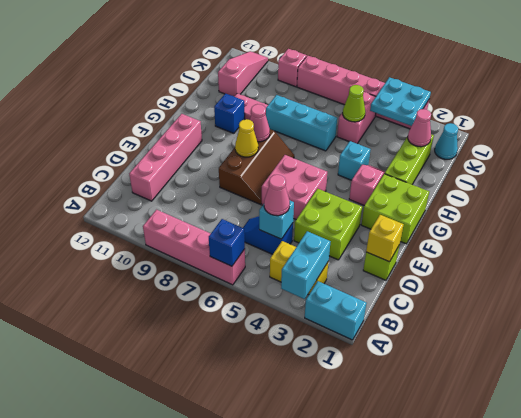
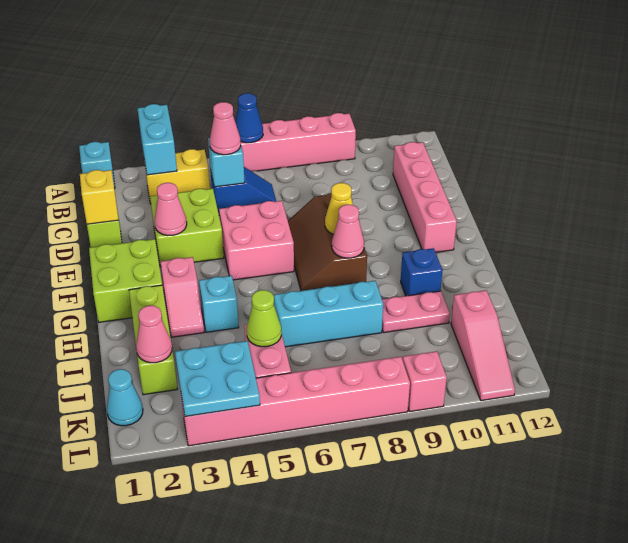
cyan 1x2 brick [305,281,367,340] -> cyan 1x1 brick [79,142,115,189]
blue 1x1 brick [209,219,245,266] -> blue 1x1 cone [235,93,263,143]
none -> pink 1x1 cone [154,183,187,235]

